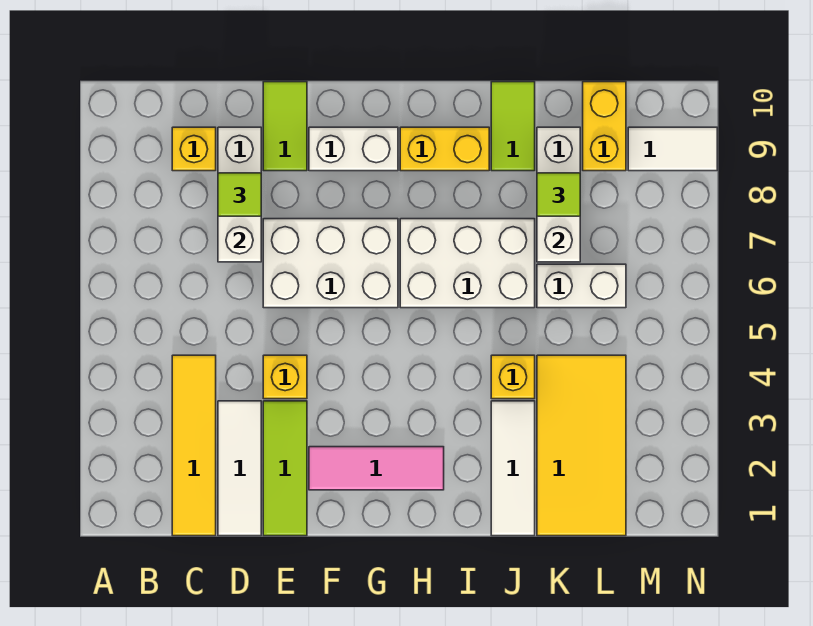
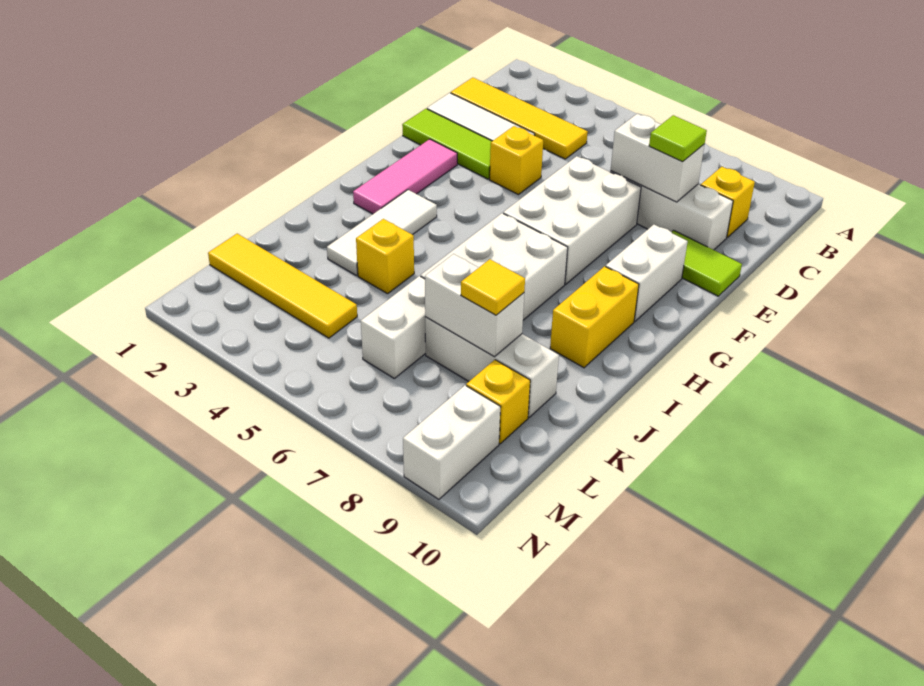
white 1x3 tile [491,401,535,536] -> white 1x3 tile turned to [327,190,437,276]
lime 1x2 tile [491,82,535,171] -> none
yellow 2x4 tile [537,355,626,536] -> yellow 1x4 tile [208,234,357,338]
lime 1x1 tile [537,173,580,216] -> yellow 1x1 tile [461,259,525,315]
yellow 1x2 brick [583,82,626,171] -> yellow 1x1 brick [466,360,530,444]
white 1x2 tile [628,127,717,171] -> white 1x2 brick [403,385,500,499]

